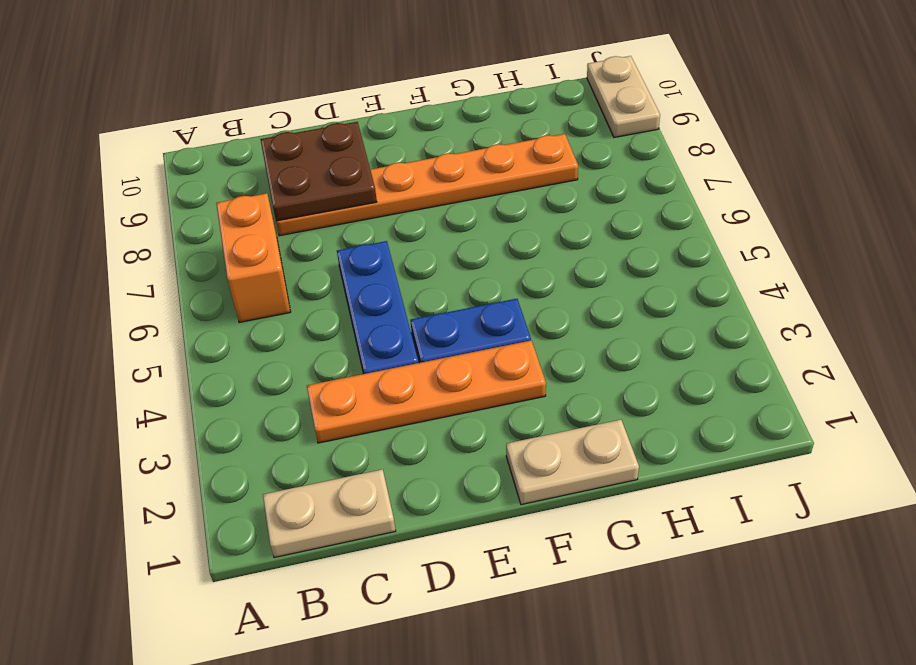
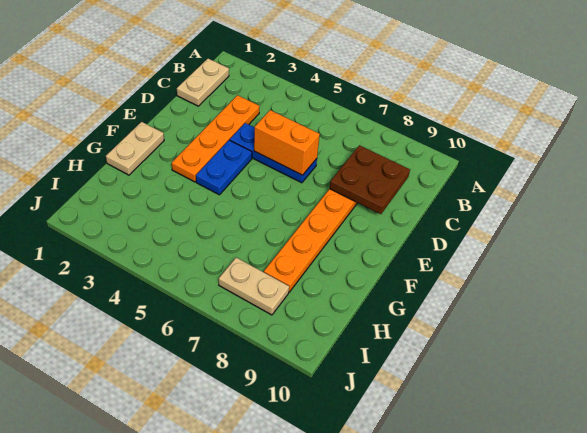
orange 1x2 brick [216,193,291,322] -> orange 1x2 brick moved to [254,110,320,175]
tan 1x2 plate [587,56,660,137] -> tan 1x2 plate moved to [219,258,289,315]

